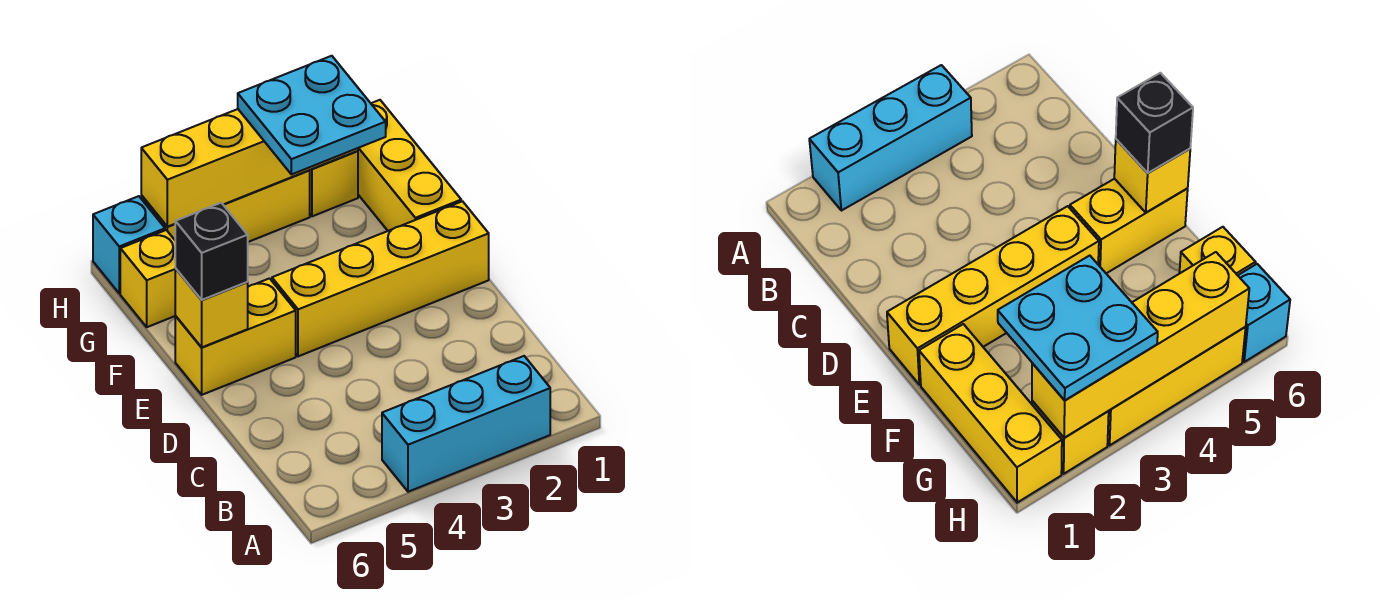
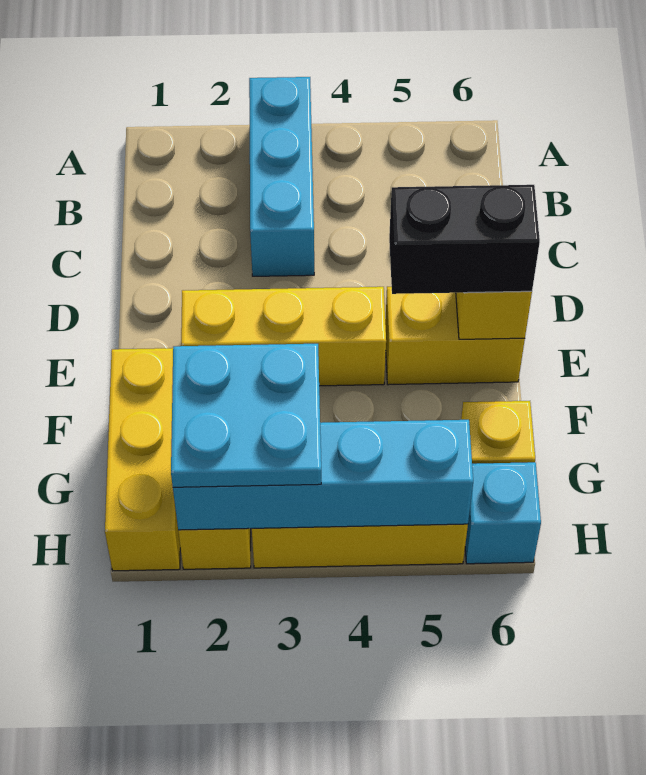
cyan 1x3 brick [382,356,550,492] -> cyan 1x3 brick turned to [249,77,314,276]
yellow 1x4 brick [272,201,489,356] -> yellow 1x3 brick [181,287,386,386]
black 1x1 brick [175,203,248,300] -> black 1x2 brick [389,185,540,294]
yellow 1x4 brick [141,109,358,227] -> cyan 1x4 brick [173,420,473,530]

